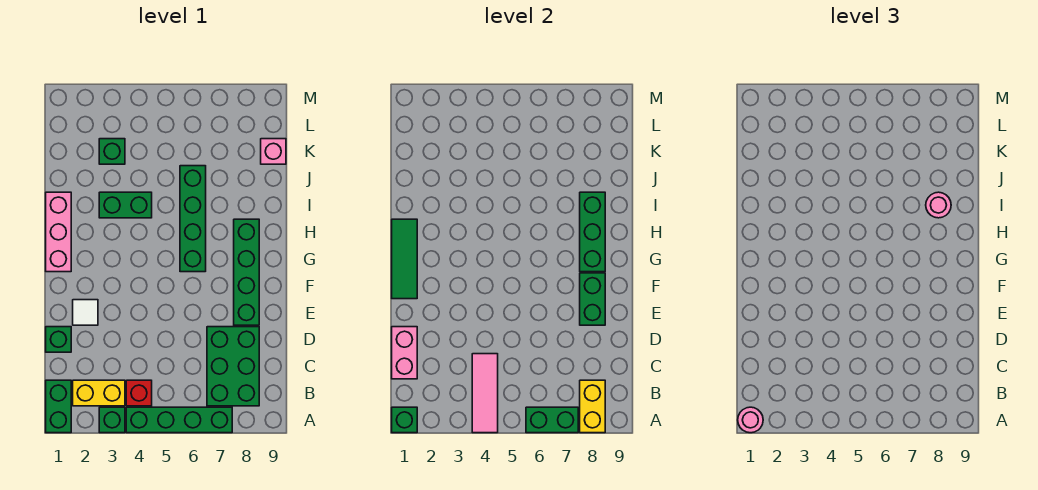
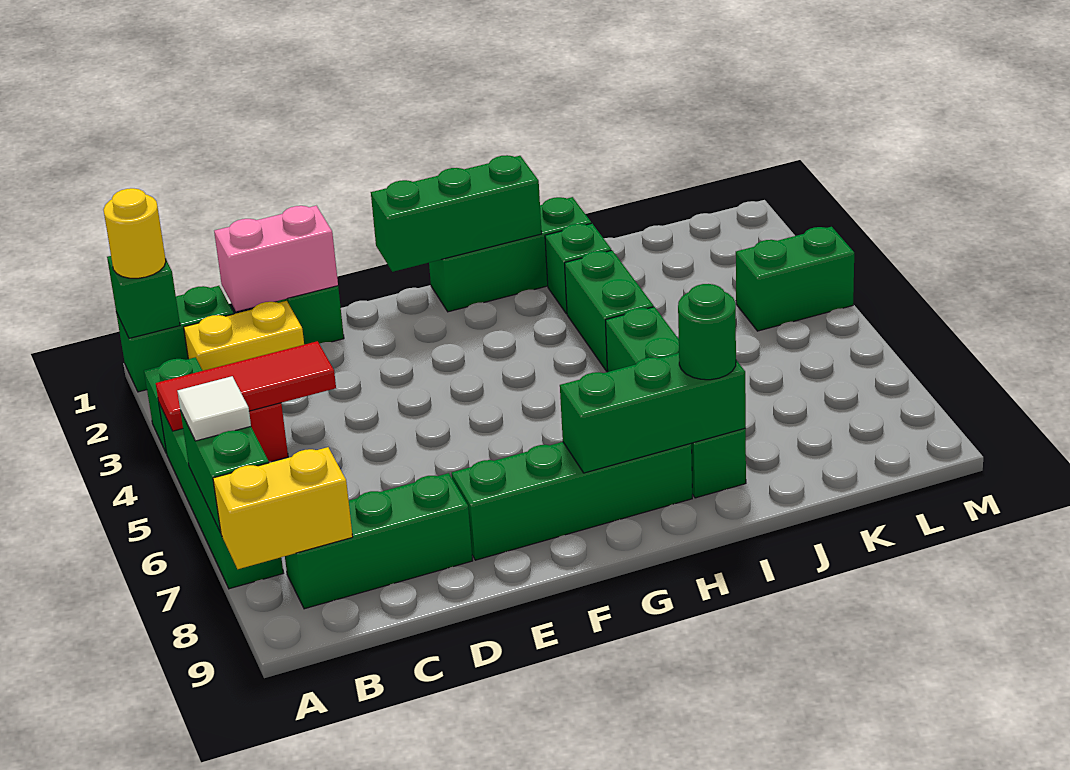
pink 1x1 round brick [738,407,763,433] -> yellow 1x1 round brick [103,188,166,278]
pink 1x3 tile [472,354,498,433] -> red 1x3 tile [156,341,336,431]
yellow 1x2 brick [73,380,125,406] -> yellow 1x2 brick turned to [184,301,304,371]
green 2x3 brick [207,327,259,406] -> green 1x3 brick [285,473,473,609]
white 1x1 tile [73,300,98,325] -> white 1x1 tile moved to [177,376,251,441]
green 1x2 brick [580,273,605,325] -> green 1x2 brick moved to [736,227,854,331]
green 1x3 tile [392,219,417,299] -> green 1x3 brick [371,155,542,272]
pink 1x3 brick [46,192,71,272] -> green 1x3 brick [429,197,591,312]
green 1x4 brick [180,166,206,272] -> green 1x4 brick turned to [606,307,746,498]
pink 1x1 round brick [926,192,951,218] -> green 1x1 round brick [678,284,736,380]
green 1x1 brick [99,139,125,164] -> green 1x1 brick moved to [545,223,611,314]
pink 1x1 brick [261,139,286,164] -> none

